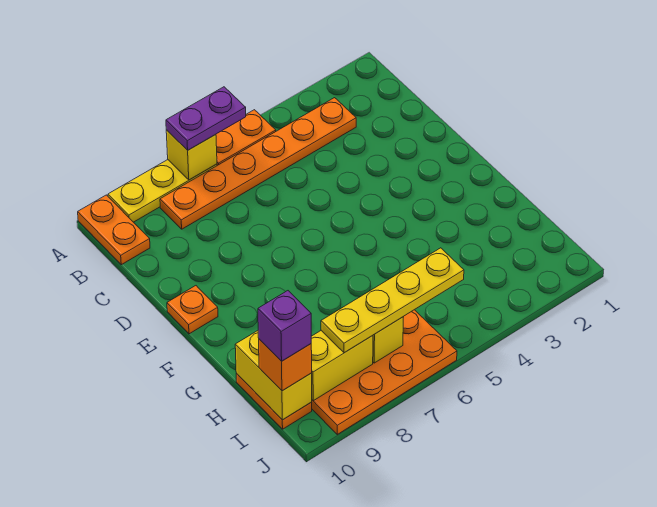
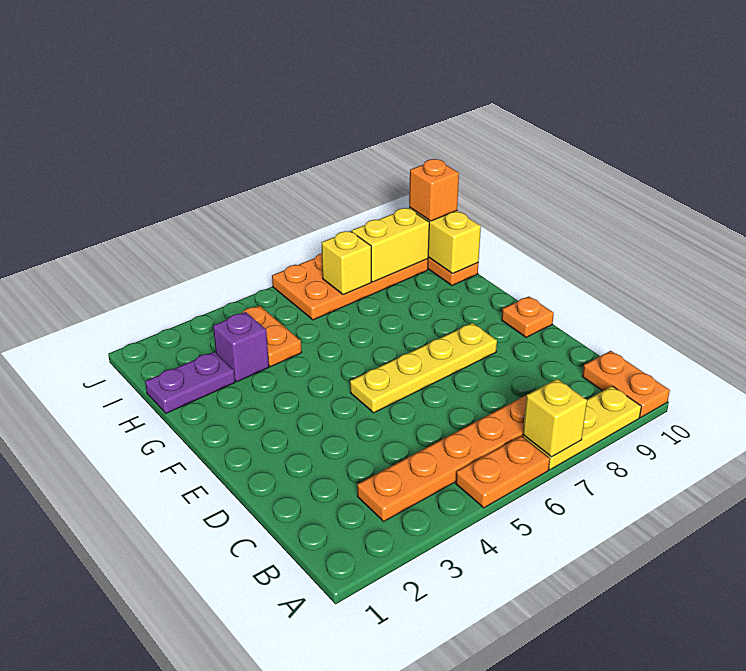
purple 1x2 plate [166,87,246,150] -> purple 1x2 plate moved to [145,352,235,413]
none -> orange 1x2 plate [241,306,302,367]
yellow 1x4 plate [321,248,464,353] -> yellow 1x4 plate moved to [350,323,497,413]
purple 1x1 brick [258,291,311,361] -> purple 1x1 brick moved to [213,312,269,382]

